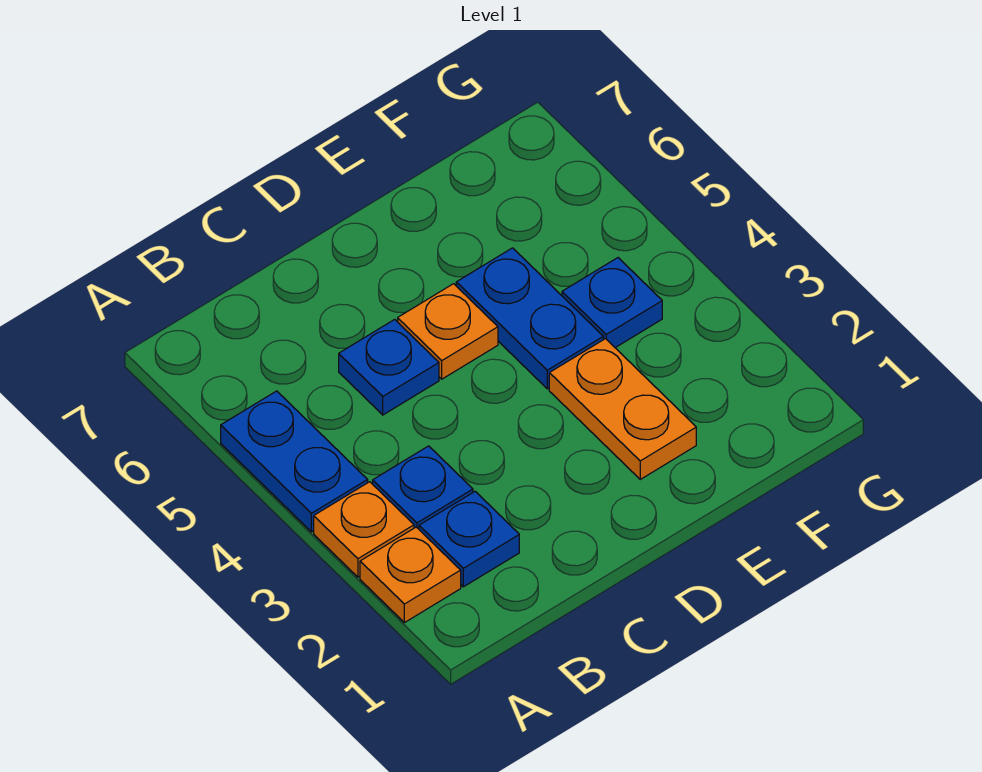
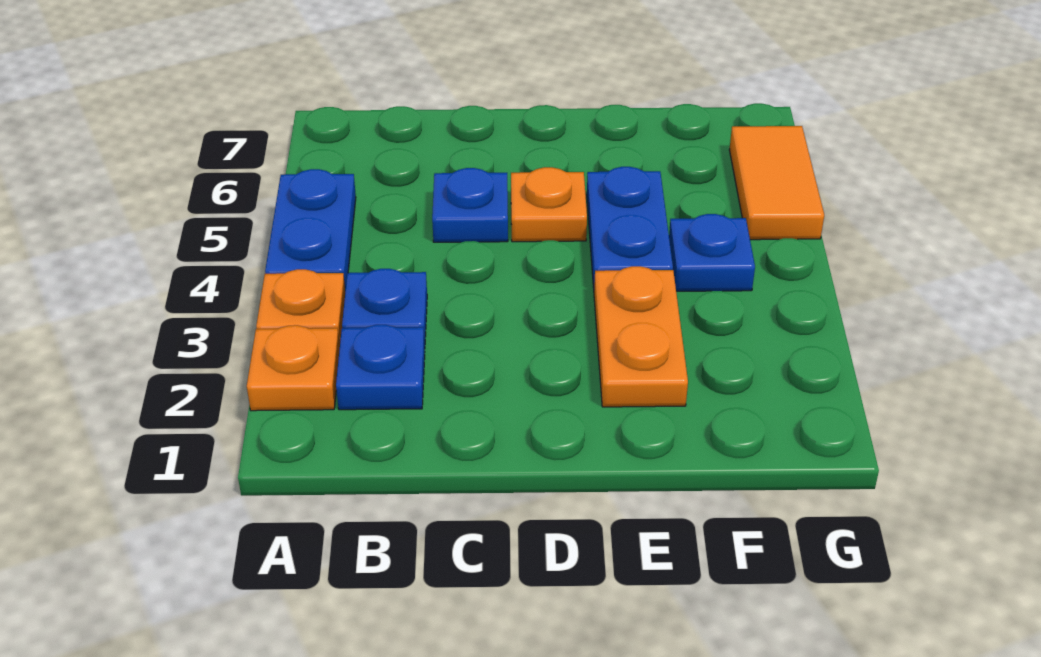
none -> orange 1x2 tile [729,126,824,240]

